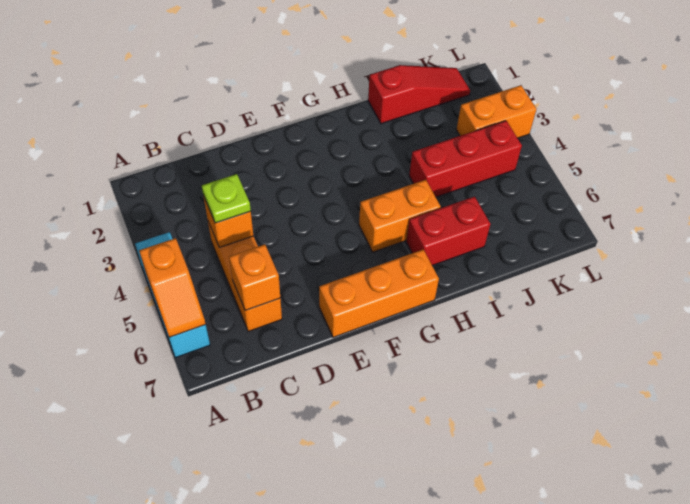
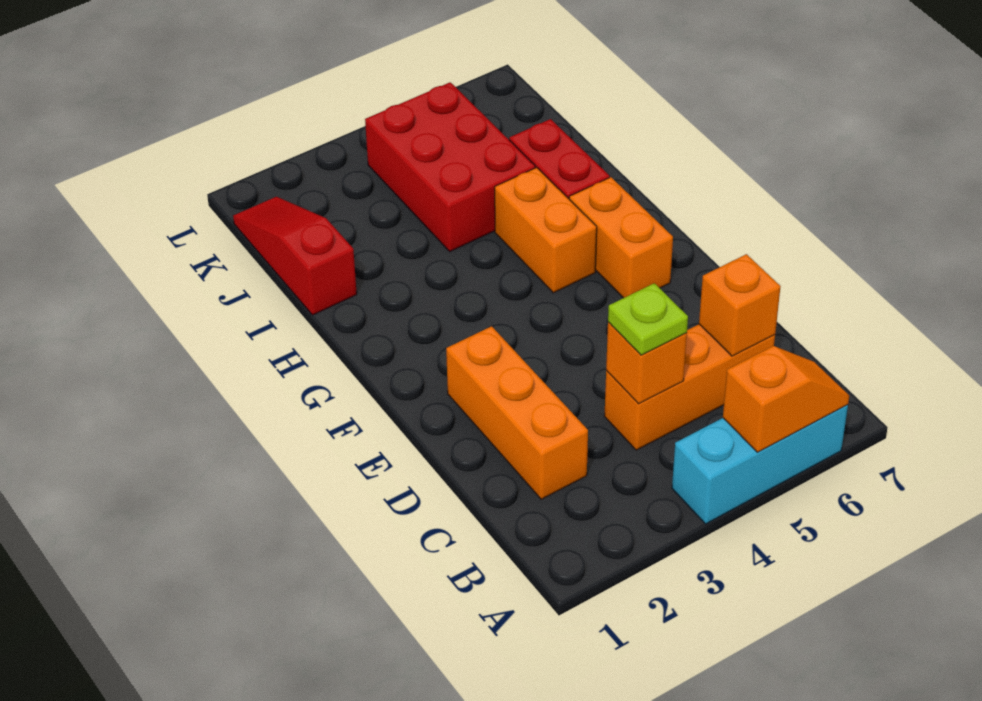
orange 1x3 brick [319,250,439,337] -> orange 1x3 brick moved to [446,326,588,499]
red 1x3 brick [409,121,522,197] -> red 2x3 brick [365,82,535,251]
orange 1x2 brick [456,85,537,138] -> orange 1x2 brick moved to [569,177,673,298]

